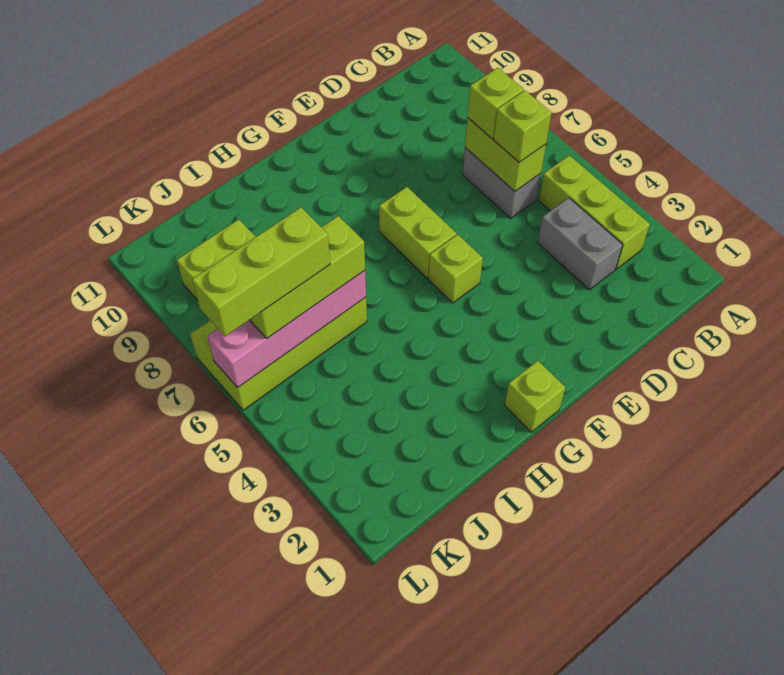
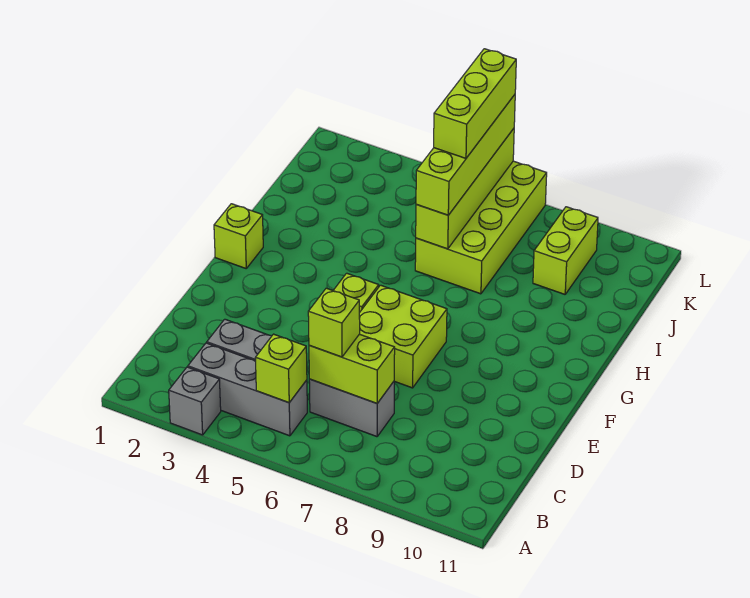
none -> grey 1x1 brick [169,367,221,435]
lime 1x3 brick [539,155,650,269] -> grey 1x3 brick [188,343,307,436]
lime 1x1 brick [467,68,524,139] -> lime 1x1 brick moved to [255,334,307,403]
lime 1x2 brick [379,187,456,278] -> lime 2x2 brick [359,285,447,388]
pink 1x4 brick [207,270,366,388] -> lime 1x4 brick [416,129,514,249]
lime 1x3 brick [250,216,365,339] -> lime 1x4 brick [416,95,515,215]

